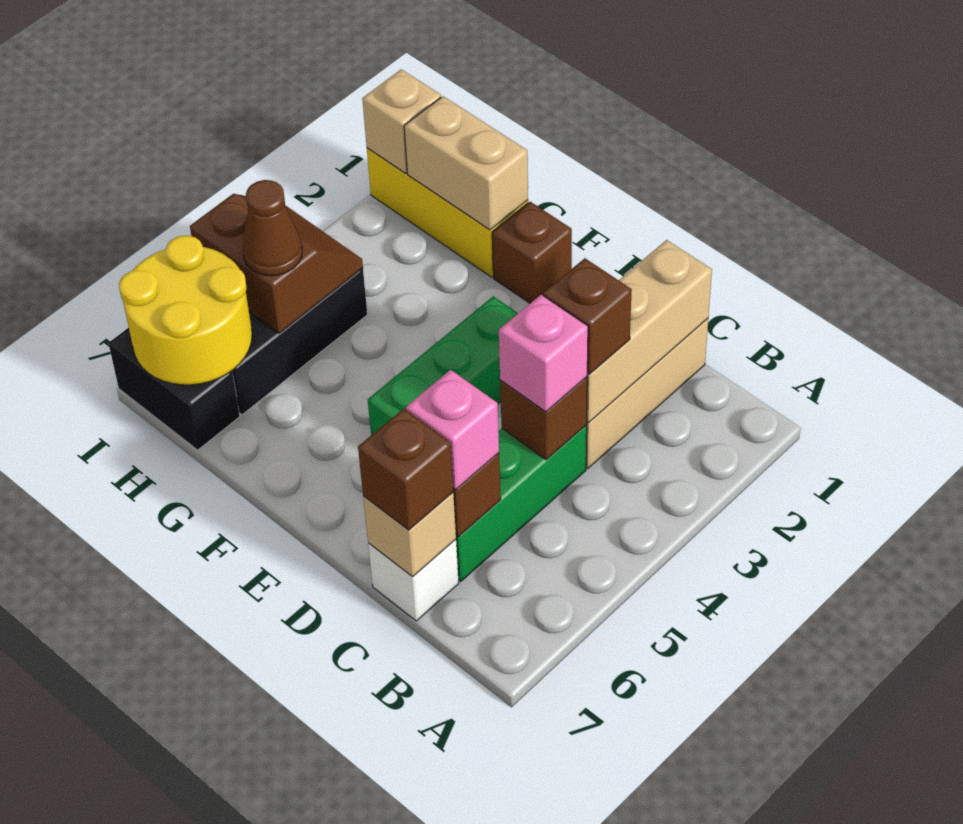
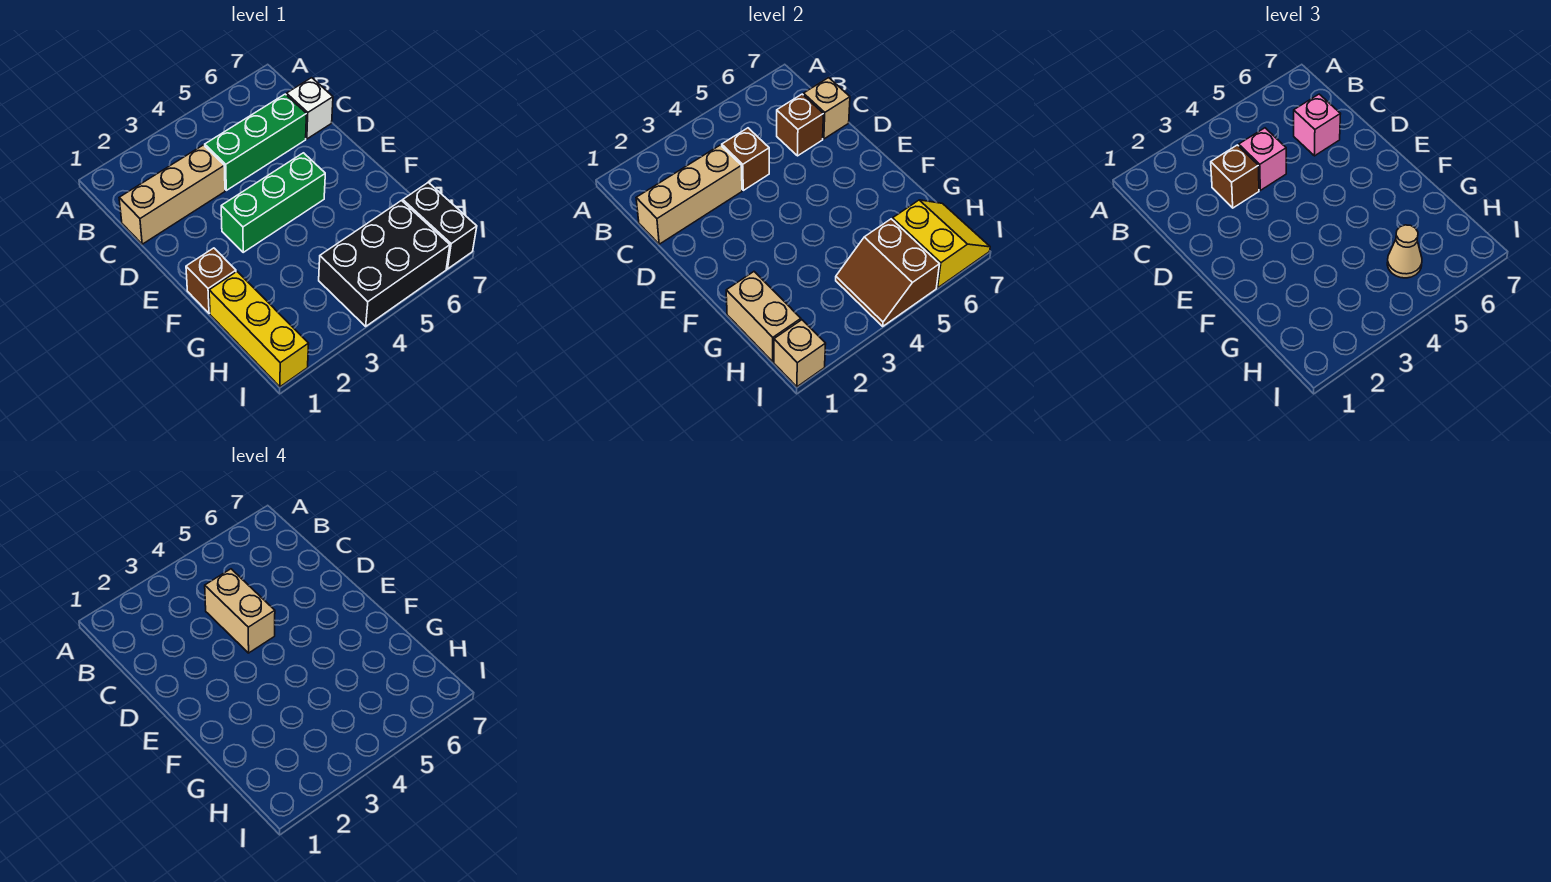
none -> tan 1x2 brick [205,569,275,653]
brown 1x1 brick [358,409,453,530] -> none
brown 1x1 cone [243,180,302,276] -> tan 1x1 cone [1387,225,1422,278]
yellow 2x2 round brick [119,236,252,385] -> yellow 2x2 slope [892,200,990,288]

